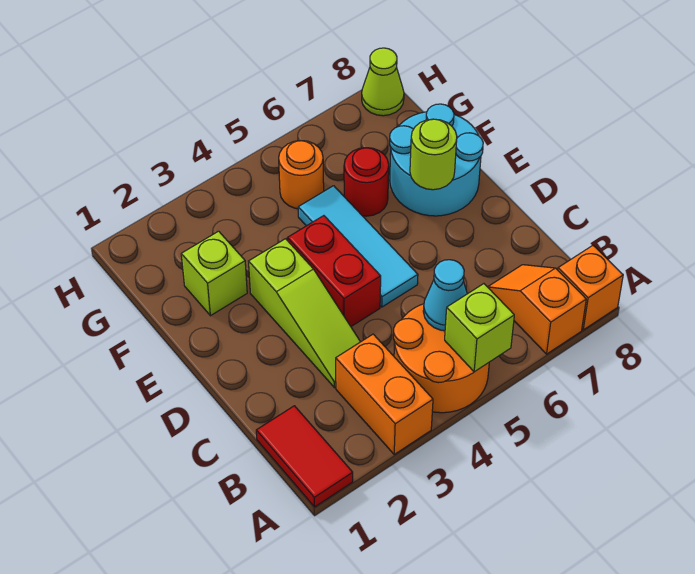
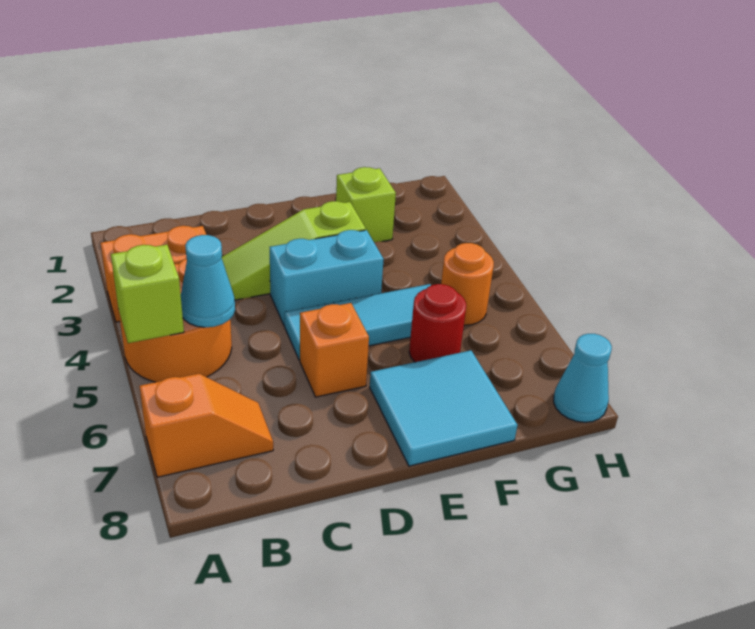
red 1x2 tile [256,406,353,507] -> none
orange 1x1 brick [558,246,623,330] -> orange 1x1 brick moved to [300,303,369,397]
red 1x2 brick [287,216,381,326] -> cyan 1x2 brick [270,230,384,326]
cyan 2x2 round brick [390,104,483,216] -> cyan 2x2 tile [370,350,518,466]
lime 1x1 round brick [410,119,457,190] -> none
lime 1x1 cone [362,48,404,116] -> cyan 1x1 cone [554,334,612,422]

